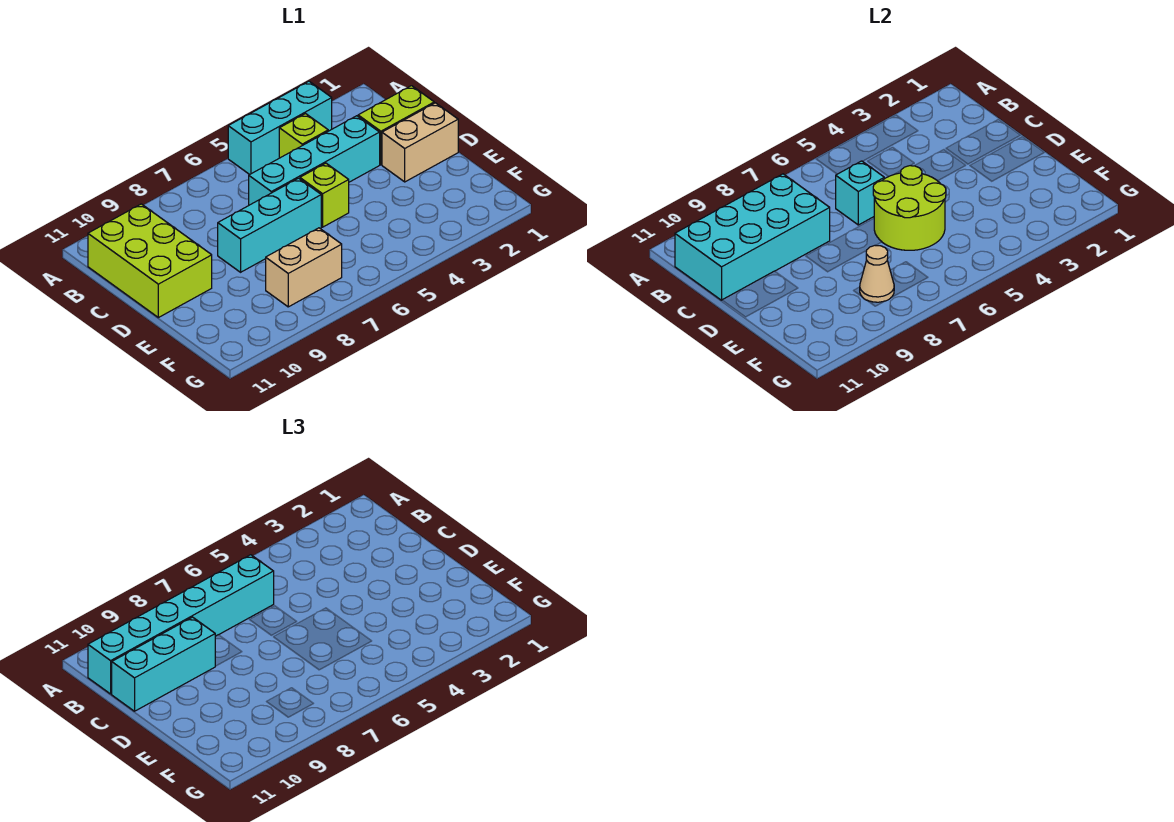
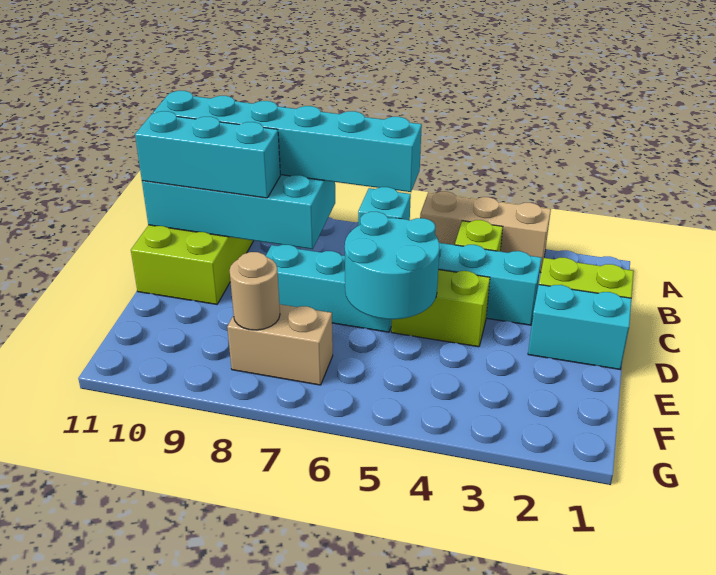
cyan 1x3 brick [228,81,332,175] -> tan 1x3 brick [420,191,551,273]
tan 1x2 brick [382,103,458,182] -> cyan 1x2 brick [528,285,631,369]
lime 1x1 brick [300,163,349,227] -> lime 1x2 brick [391,270,490,347]
lime 2x2 round brick [873,166,946,250] -> cyan 2x2 round brick [345,212,440,319]
tan 1x1 cone [860,245,894,302] -> tan 1x1 round brick [229,252,280,330]

